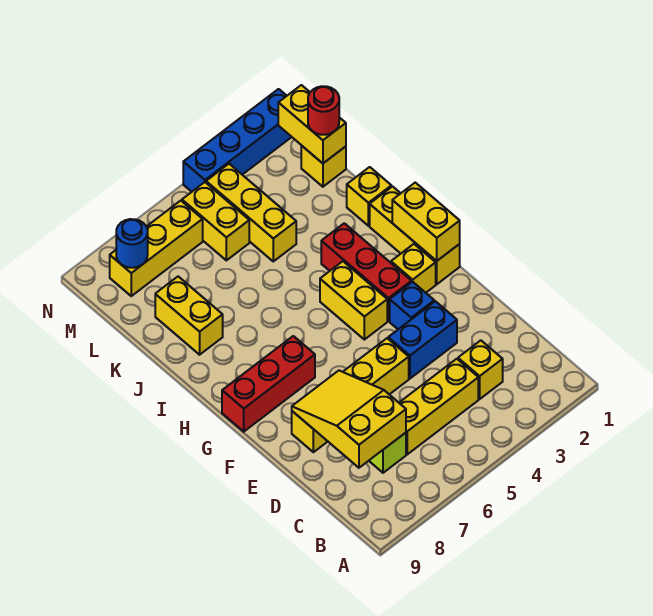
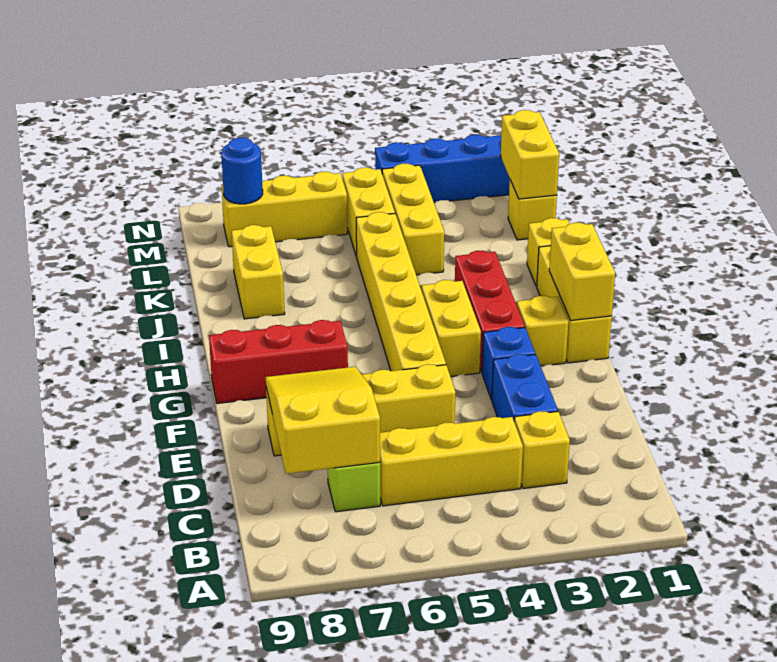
blue 1x2 brick [388,301,457,378] -> blue 1x2 brick turned to [492,354,558,420]
none -> yellow 1x6 brick [356,212,446,371]
red 1x1 round brick [308,86,339,135] -> none

